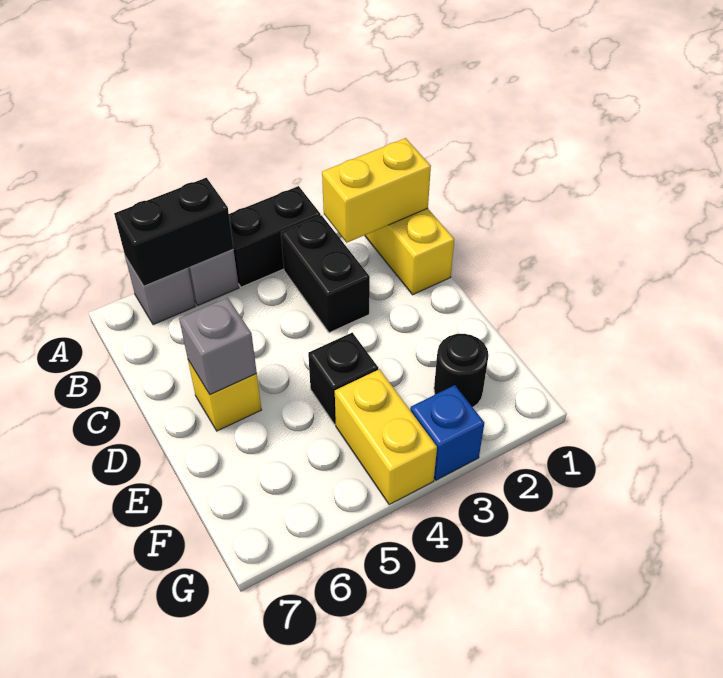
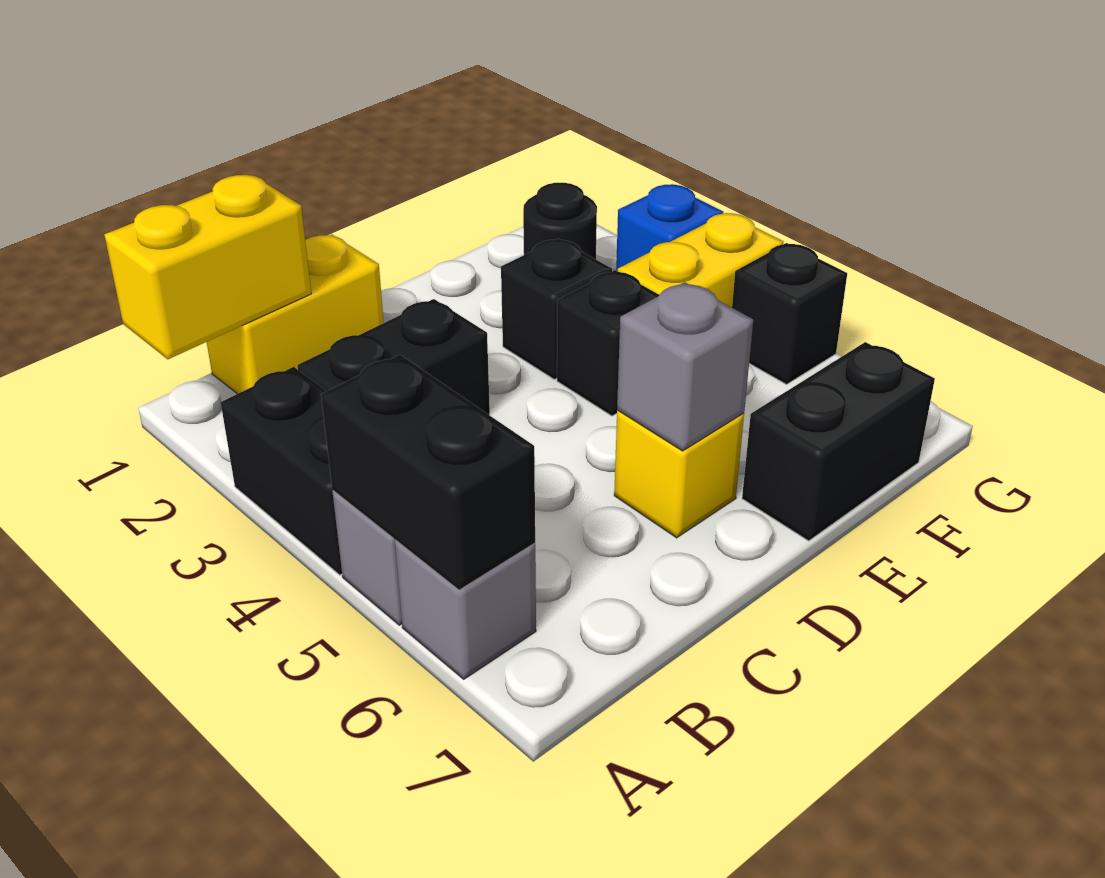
yellow 1x2 brick [322,138,431,243] -> yellow 1x2 brick turned to [104,175,311,359]
none -> black 1x1 brick [501,239,612,379]
none -> black 1x2 brick [742,342,935,541]
none -> black 1x1 brick [732,243,847,384]

